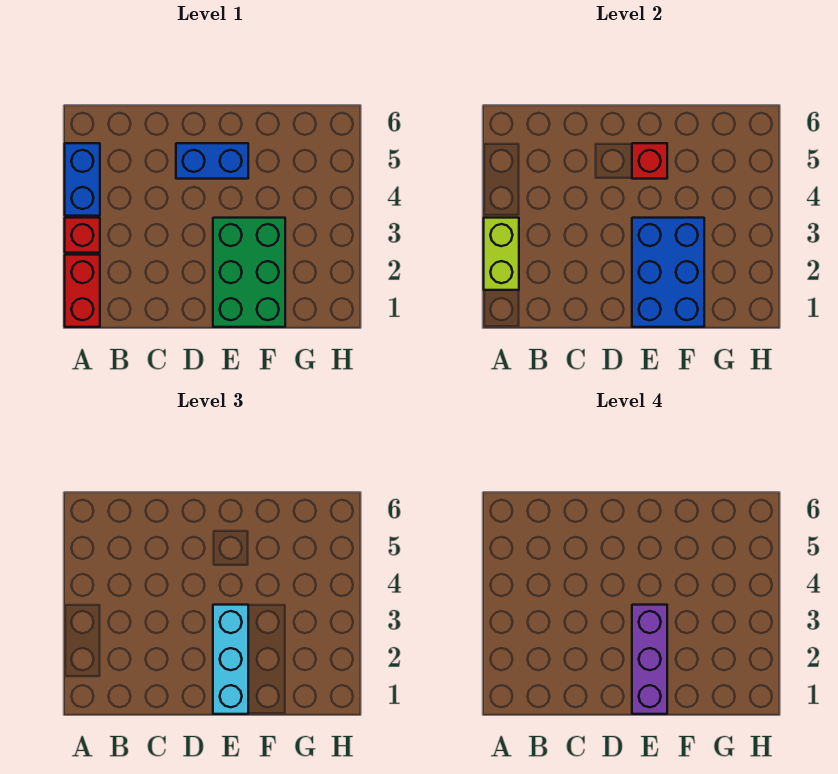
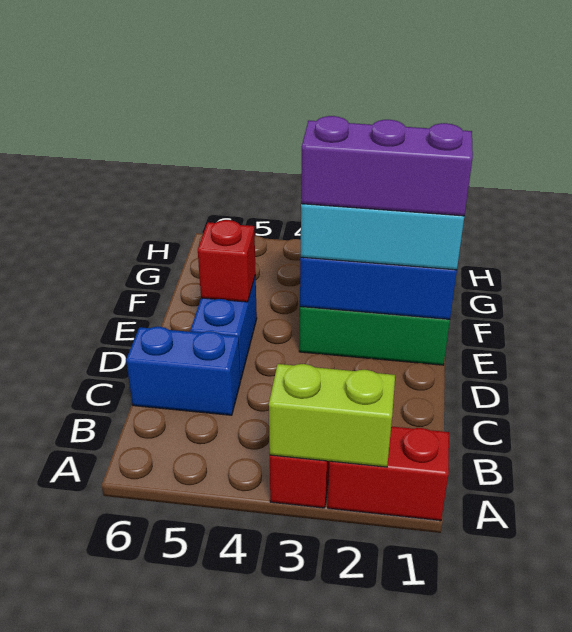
blue 1x2 brick [65,143,100,216] -> blue 1x2 brick moved to [126,327,240,415]

